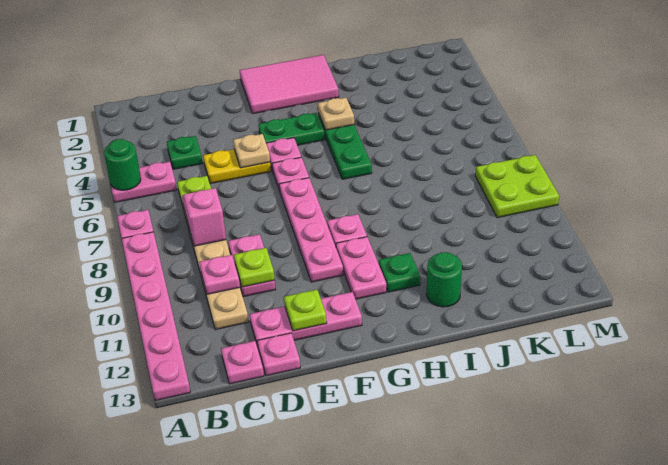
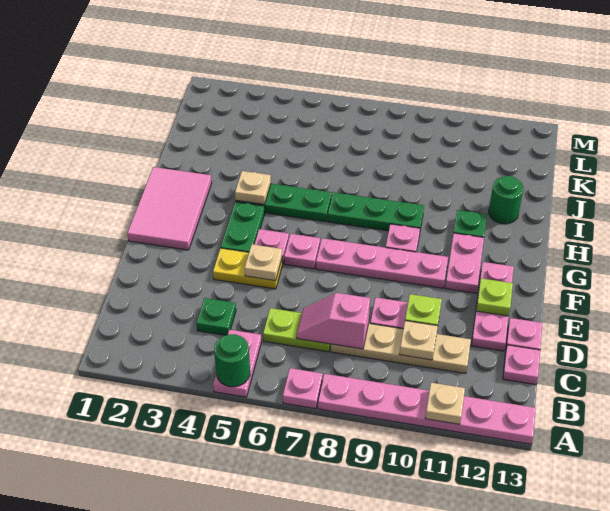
none -> tan 1x1 plate [425,383,465,424]
pink 1x1 plate [199,255,240,294] -> tan 1x1 plate [400,321,438,360]
yellow 1x2 plate [203,149,271,184] -> yellow 1x2 plate turned to [213,248,282,289]
pink 1x2 plate [336,237,386,299] -> pink 1x2 plate turned to [445,233,484,293]
none -> green 1x3 plate [328,192,424,231]
lime 2x2 plate [475,155,559,218] -> none

